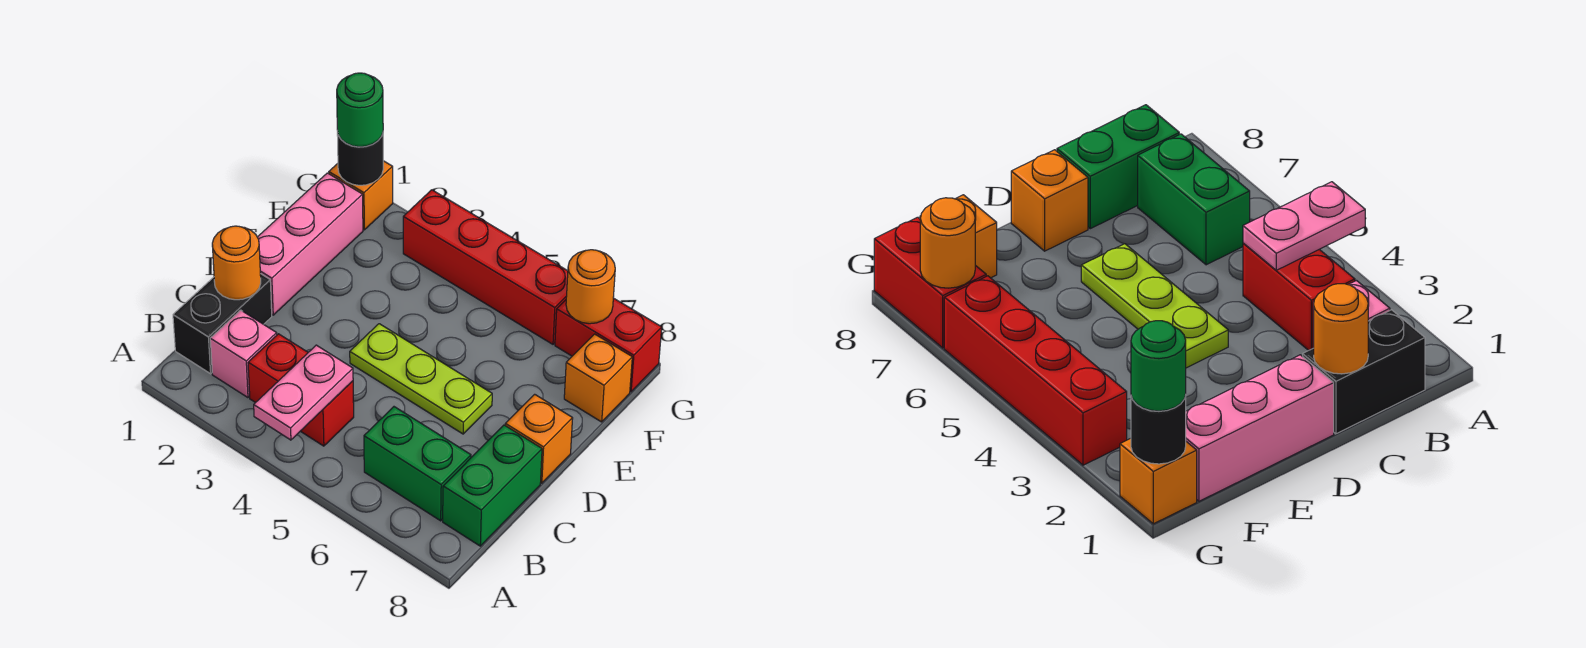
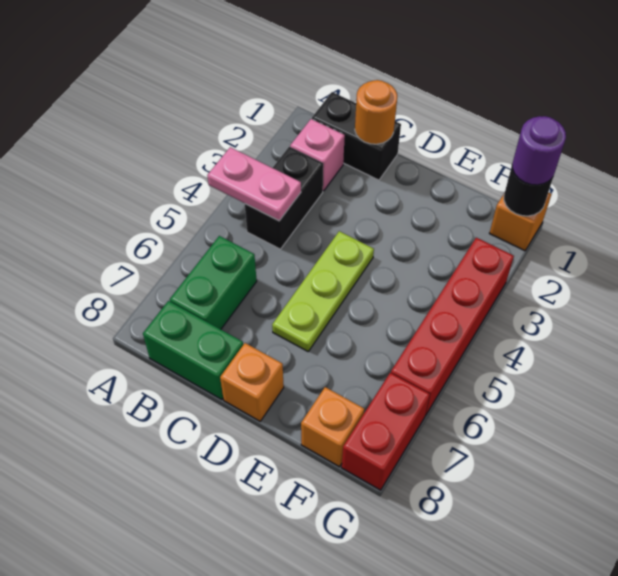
red 1x2 brick [248,334,354,446] -> black 1x2 brick [245,147,323,249]
pink 1x3 brick [258,173,363,315] -> none
green 1x1 round brick [337,73,383,147] -> purple 1x1 round brick [512,116,566,185]
orange 1x1 round brick [566,250,615,324] -> none

